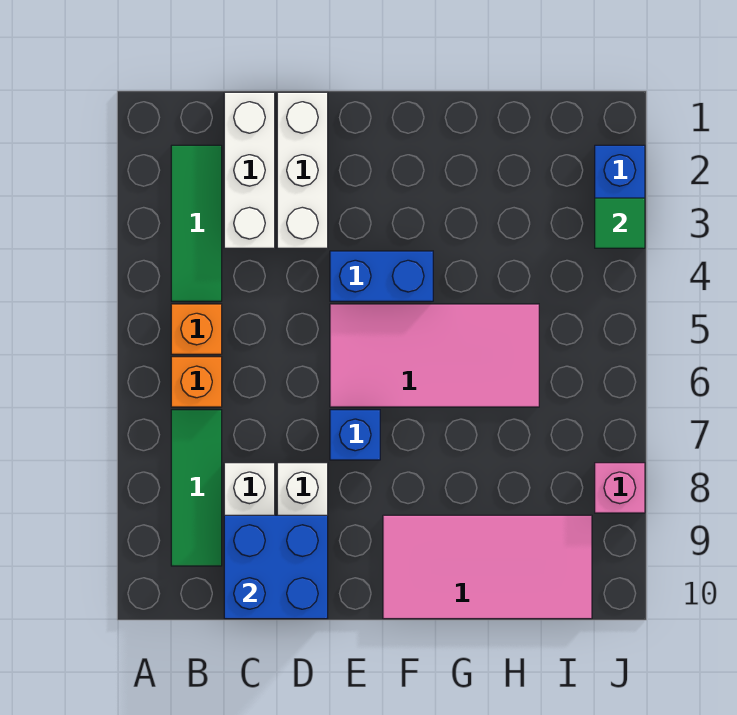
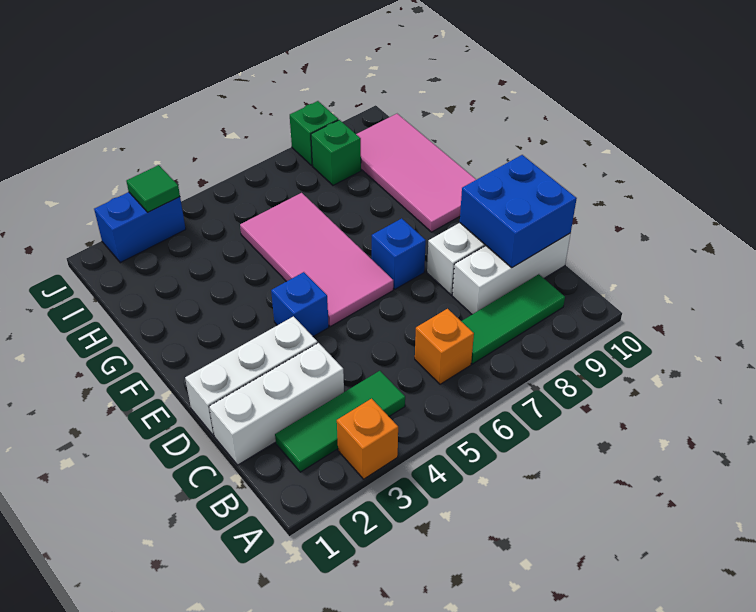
orange 1x1 brick [171,304,222,354] -> orange 1x1 brick moved to [337,399,398,479]
blue 1x2 brick [330,251,433,301] -> blue 1x1 brick [271,272,329,336]
none -> green 1x1 brick [311,120,361,185]
pink 1x1 brick [595,463,645,513] -> green 1x1 brick [290,101,338,165]

